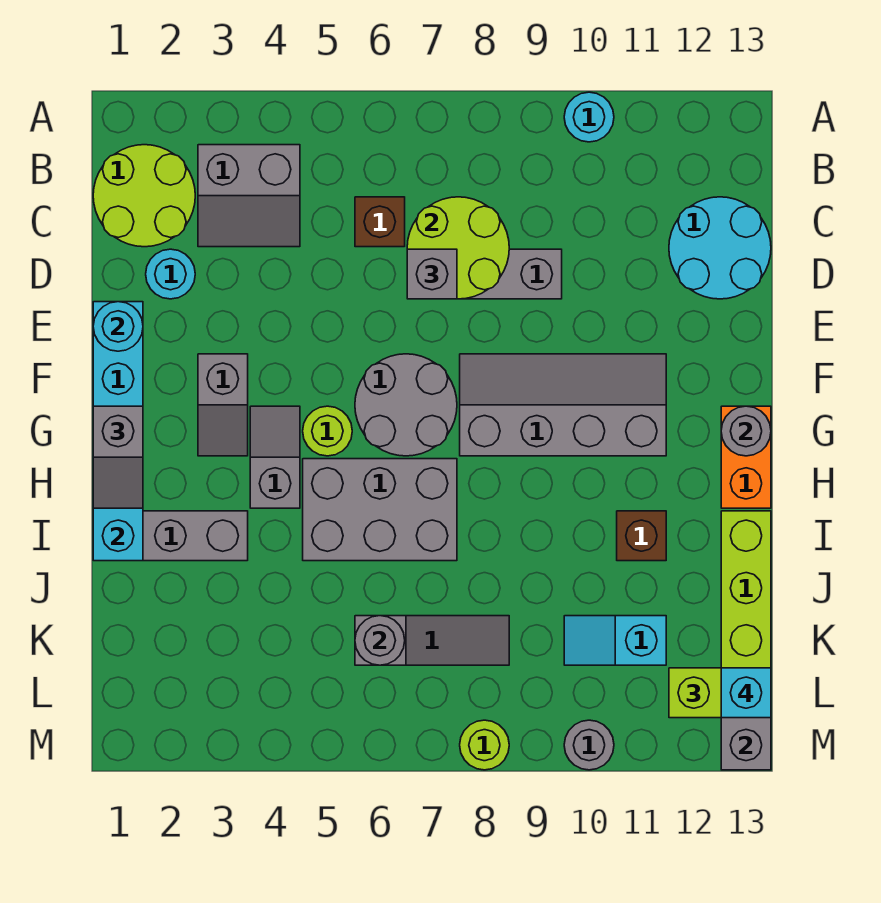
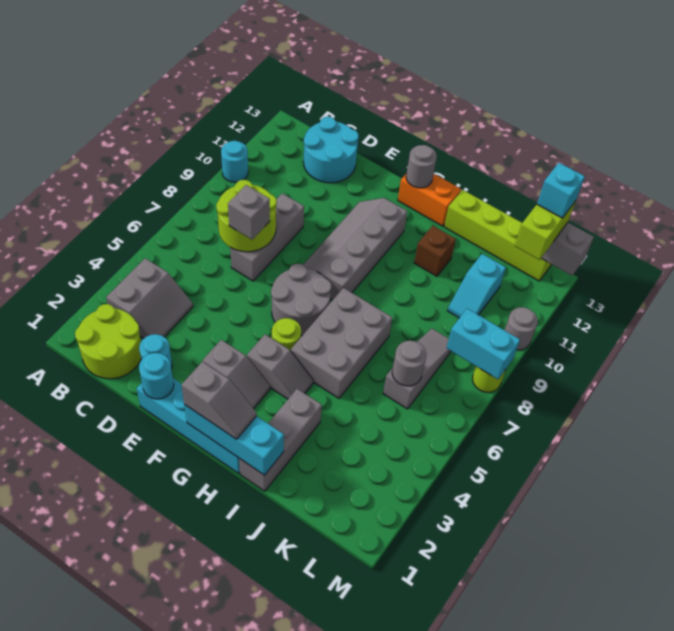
brown 1x1 brick [355,197,405,247] -> none
grey 1x2 slope [250,406,300,508] -> grey 1x2 slope turned to [247,334,313,399]
none -> cyan 1x2 brick [446,309,520,379]

